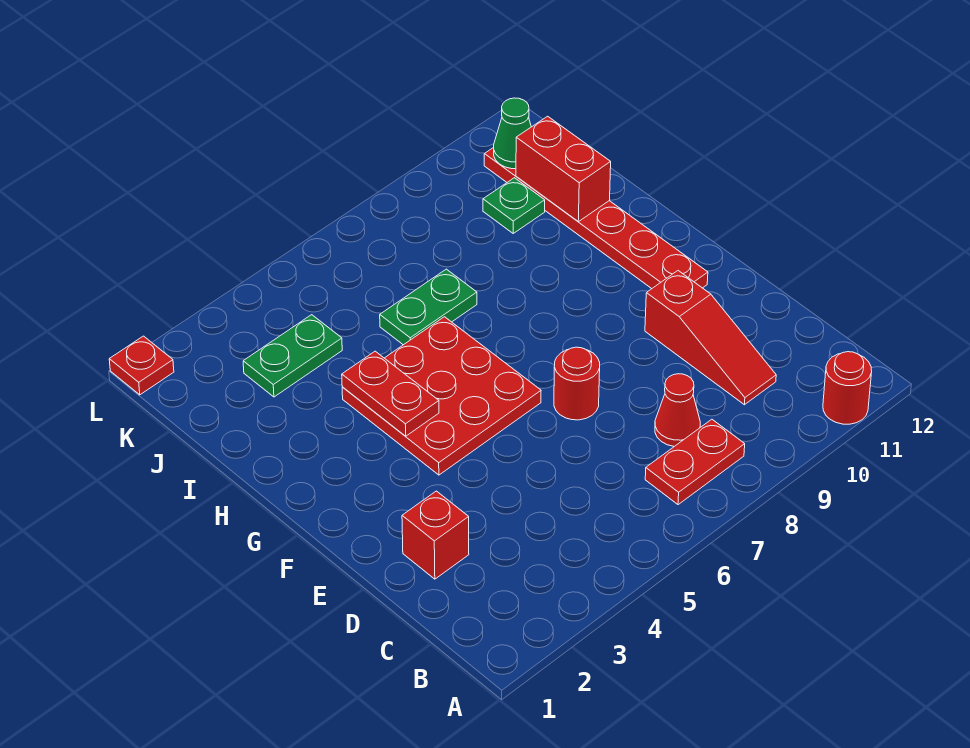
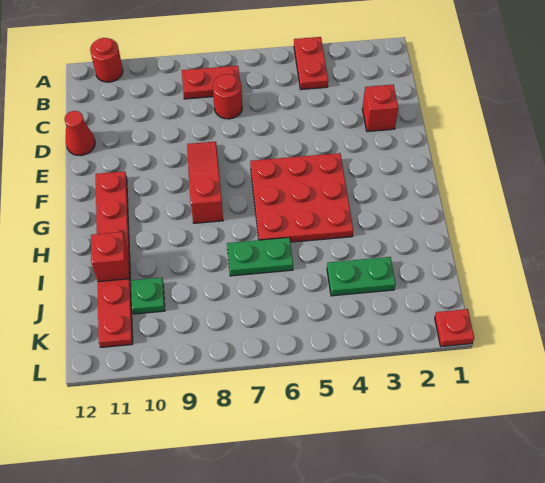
red 1x1 cone [655,374,700,446] -> red 1x1 cone moved to [64,111,95,156]
red 1x3 slope [645,271,776,405] -> red 1x3 slope moved to [187,142,223,223]
red 1x1 round brick [554,347,600,420] -> red 1x1 round brick moved to [213,74,242,119]
red 1x2 plate [342,351,439,436] -> red 1x2 plate moved to [294,37,328,90]
red 1x2 brick [516,116,611,222] -> red 1x1 brick [91,232,129,282]
green 1x1 cone [494,98,531,169] -> none

